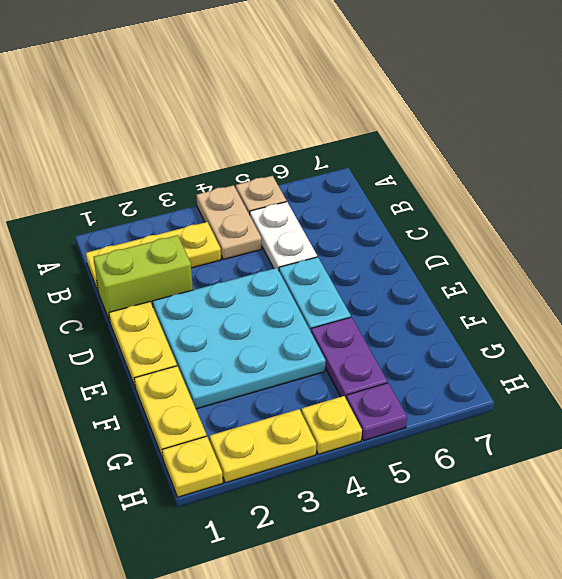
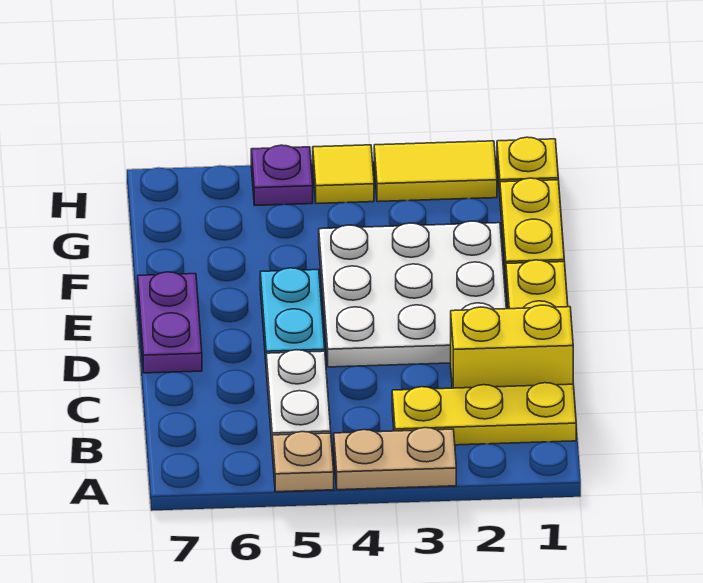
tan 1x2 plate [196,185,262,260] -> tan 1x2 plate turned to [334,428,456,490]
lime 1x2 brick [94,235,193,322] -> yellow 1x2 brick [451,305,573,388]
cyan 3x3 plate [153,268,326,409] -> white 3x3 plate [319,221,506,367]
purple 1x2 plate [311,317,387,398] -> purple 1x2 plate moved to [138,272,202,373]
yellow 1x2 plate [210,409,316,483] -> yellow 1x2 tile [374,141,497,202]
yellow 1x1 plate [302,396,362,454] -> yellow 1x1 tile [313,145,374,204]

